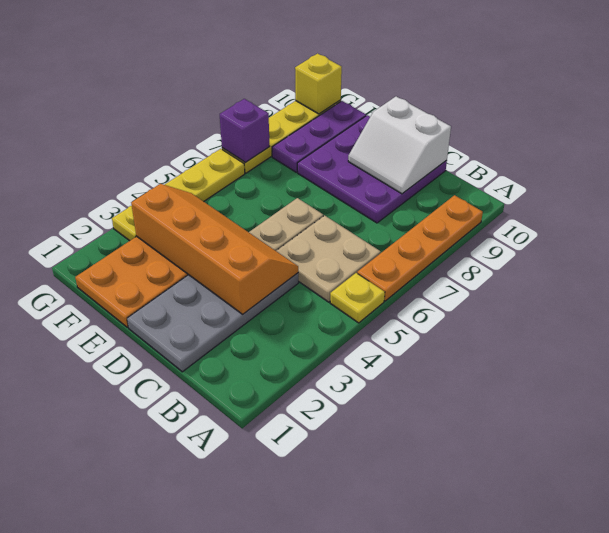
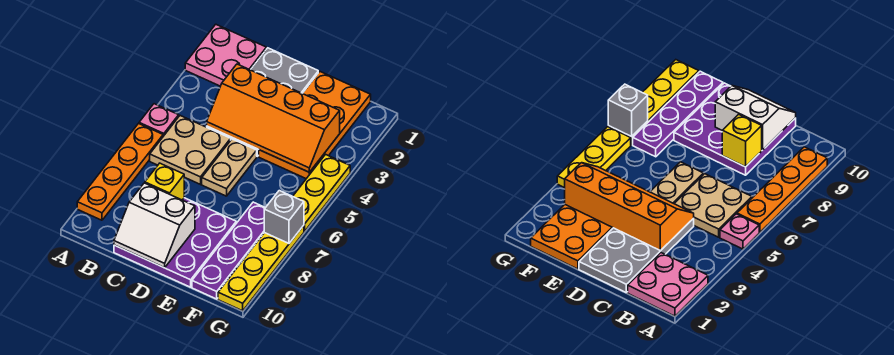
none -> pink 2x2 plate [185,24,266,86]
yellow 1x1 plate [330,273,385,323] -> pink 1x1 plate [139,104,179,136]
white 2x2 slope [348,96,451,194] -> white 2x2 slope turned to [114,183,195,268]
purple 1x3 plate [272,101,366,172] -> purple 1x4 plate [192,202,265,299]
yellow 1x4 plate [112,149,245,241] -> yellow 1x3 plate [293,155,350,231]
purple 1x1 brick [220,99,270,163] -> grey 1x1 brick [264,191,304,243]
yellow 1x1 brick [295,53,342,114] -> yellow 1x1 brick moved to [145,163,184,200]

